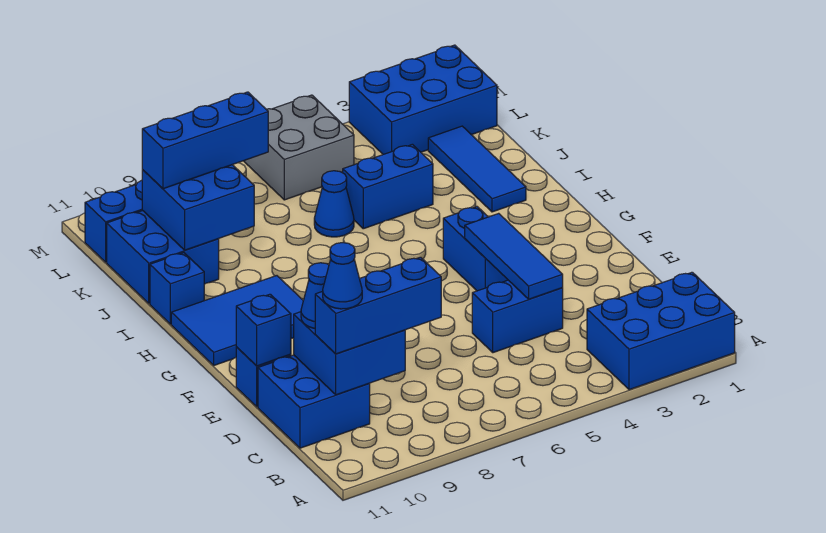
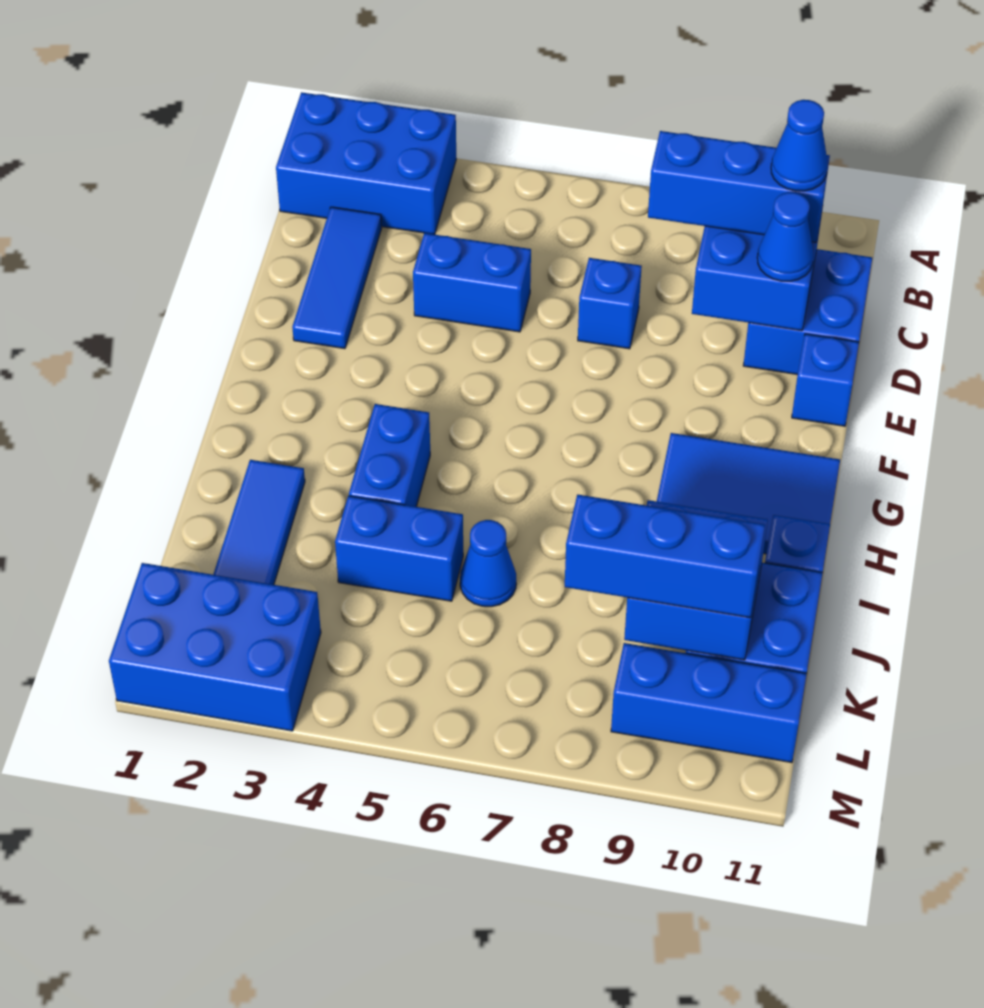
blue 1x3 tile [465,213,563,299] -> blue 1x3 tile moved to [292,207,382,349]
blue 1x1 brick [236,294,291,366] -> blue 1x1 brick moved to [578,258,642,349]
blue 1x2 brick [443,207,508,291] -> blue 1x2 brick moved to [349,404,430,507]
grey 2x2 brick [244,95,354,200] -> none

